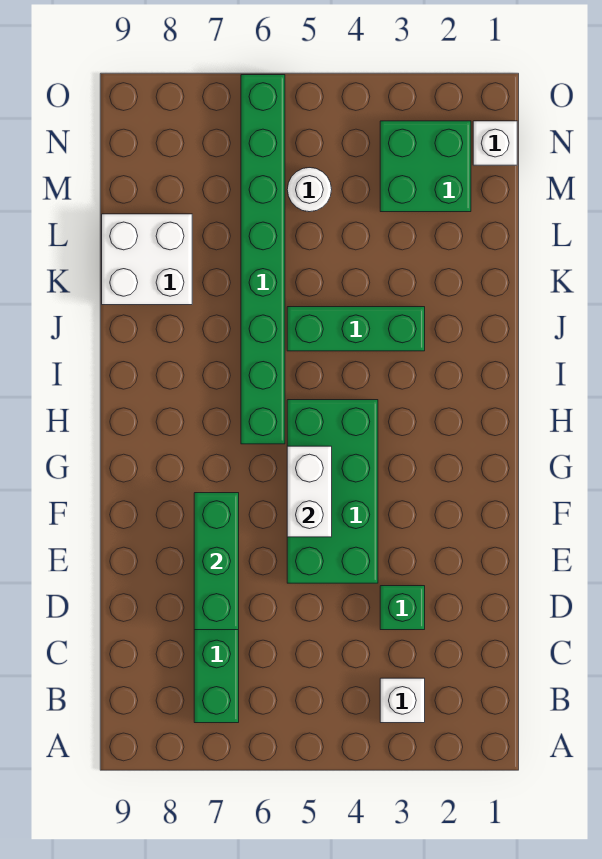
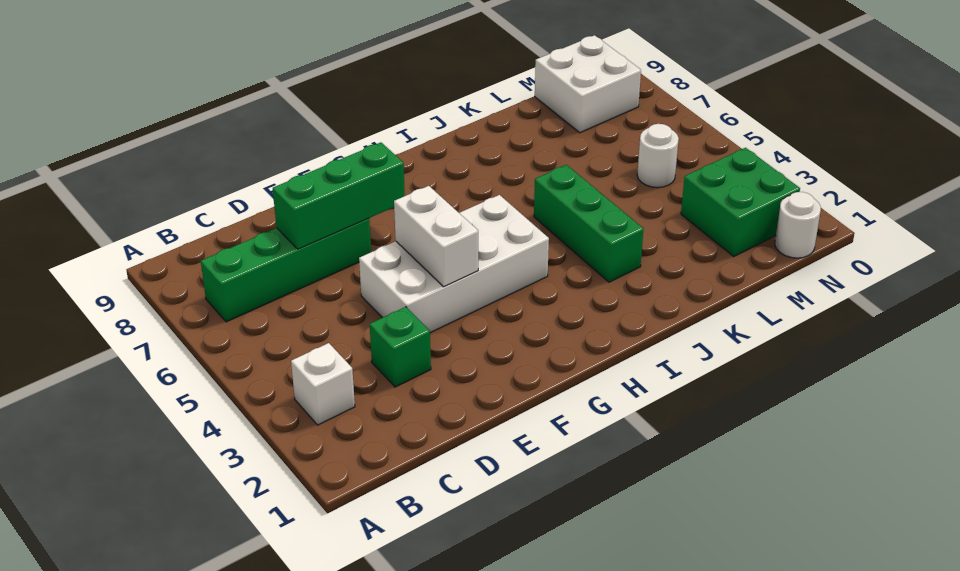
green 2x4 brick [287,400,378,583] -> white 2x4 brick [359,195,549,333]
white 1x2 brick [287,446,332,537] -> white 1x2 brick turned to [394,186,478,287]
green 1x8 brick [241,75,285,444] -> none
white 2x2 brick [102,214,192,305] -> white 2x2 brick moved to [535,35,641,133]
white 1x1 brick [473,121,517,165] -> white 1x1 round brick [775,192,821,258]

